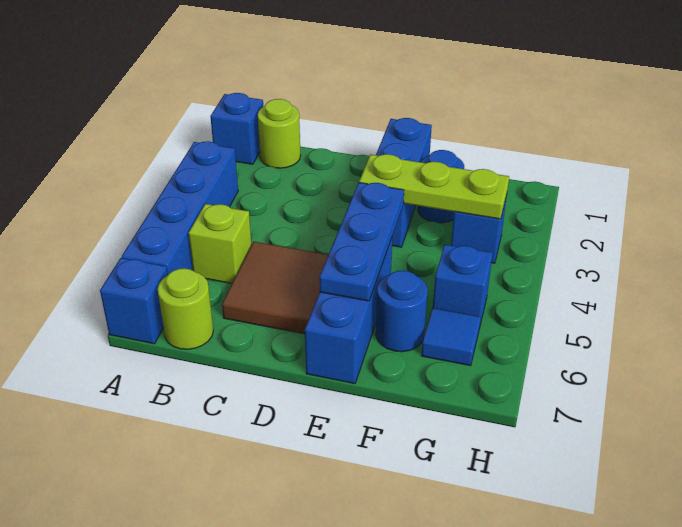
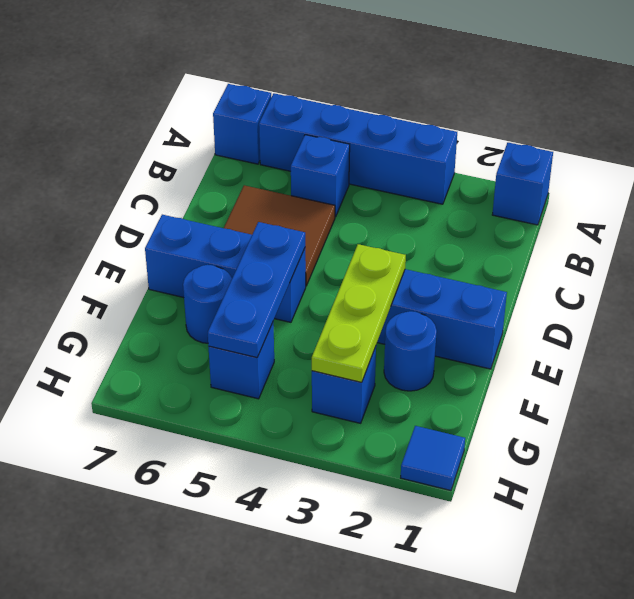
lime 1x1 round brick [258,99,301,168] -> none
lime 1x1 brick [189,204,252,283] -> blue 1x1 brick [291,135,350,217]
lime 1x1 round brick [158,268,213,349] -> none
blue 1x3 plate [319,183,404,301] -> blue 1x3 plate turned to [208,222,305,358]
blue 1x1 tile [422,308,481,366] -> blue 1x1 tile moved to [401,426,465,491]

